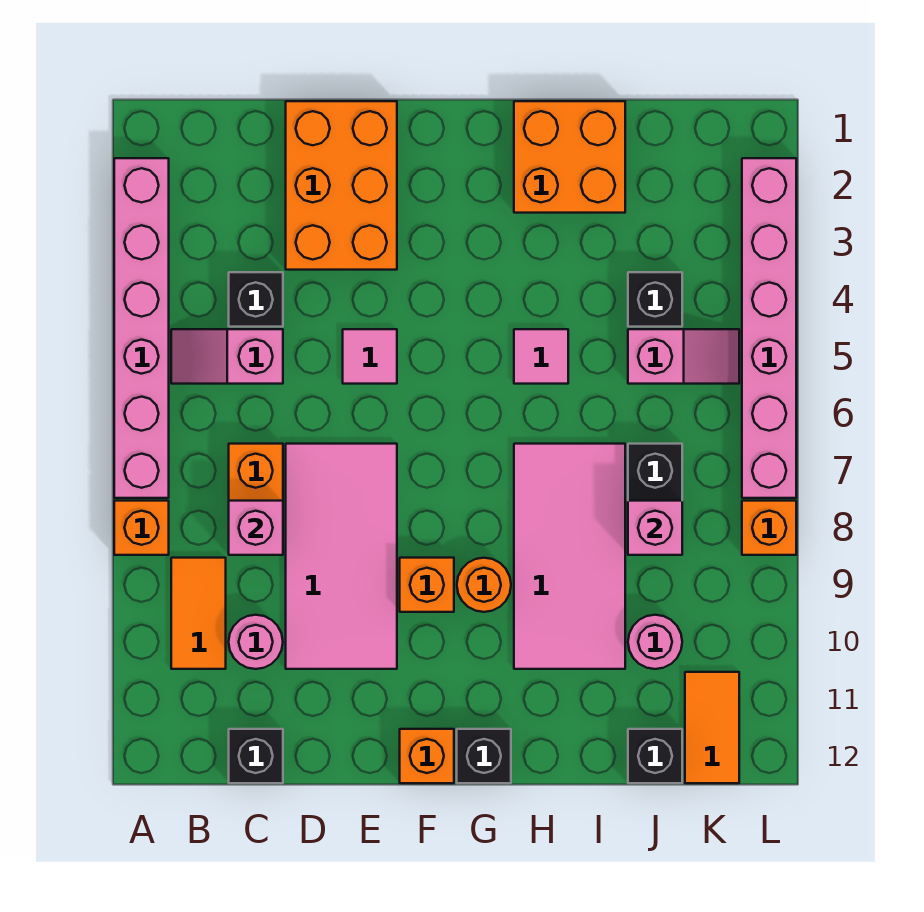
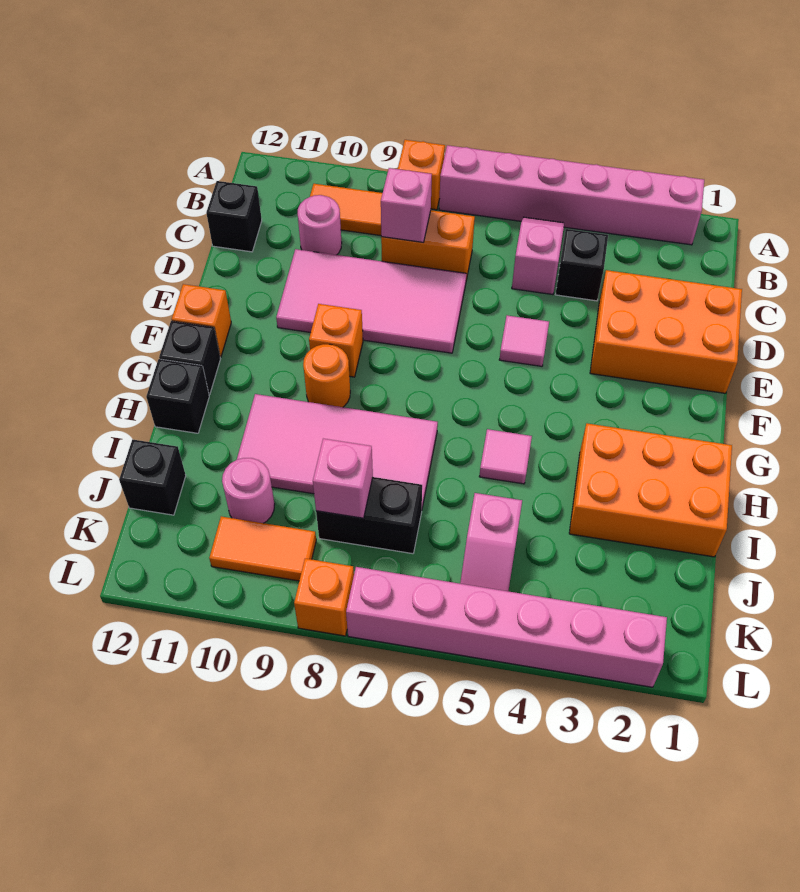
orange 2x2 brick [514,101,625,213] -> orange 2x3 brick [569,423,732,557]
black 1x1 brick [628,272,682,327] -> black 1x1 brick moved to [146,359,209,433]
orange 1x2 tile [685,672,739,783] -> orange 1x2 tile moved to [209,516,316,581]

